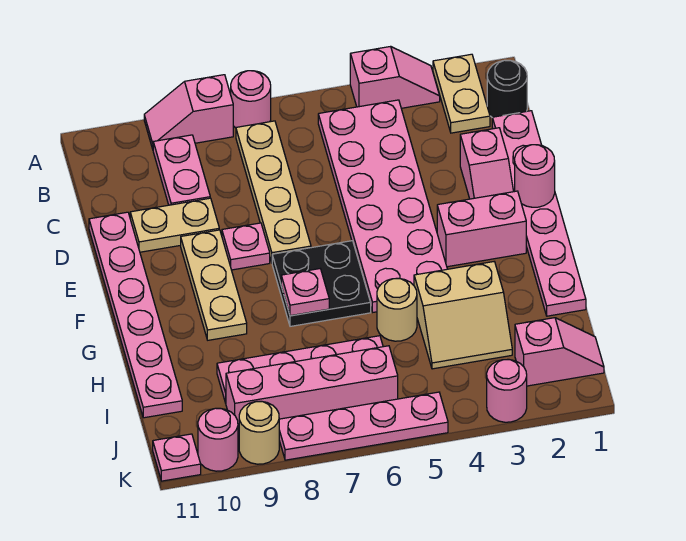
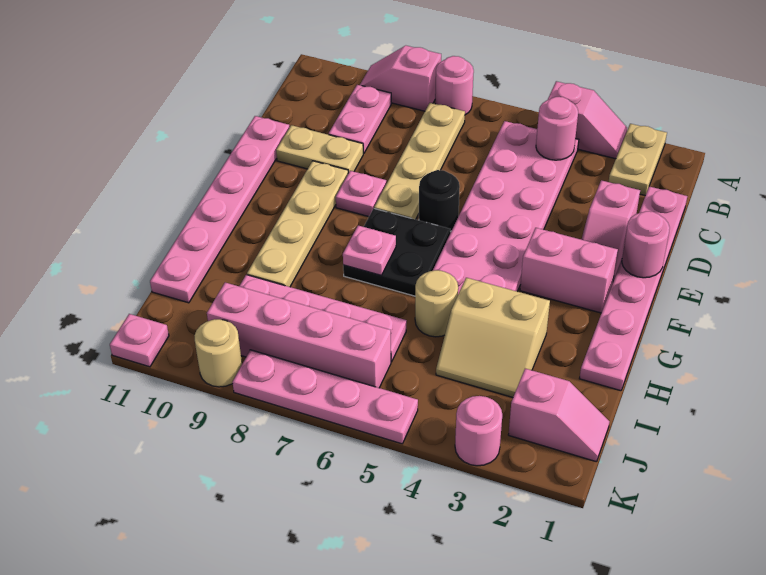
black 1x1 round brick [487,60,527,118] -> black 1x1 round brick moved to [419,170,460,232]
tan 1x3 plate [181,230,247,340] -> tan 1x4 plate [247,161,348,287]
pink 1x1 round brick [198,408,238,471] -> pink 1x1 round brick moved to [536,97,578,160]

